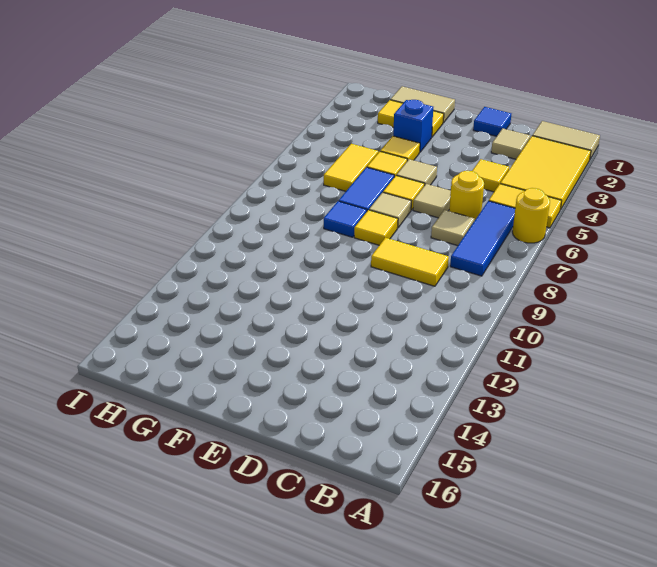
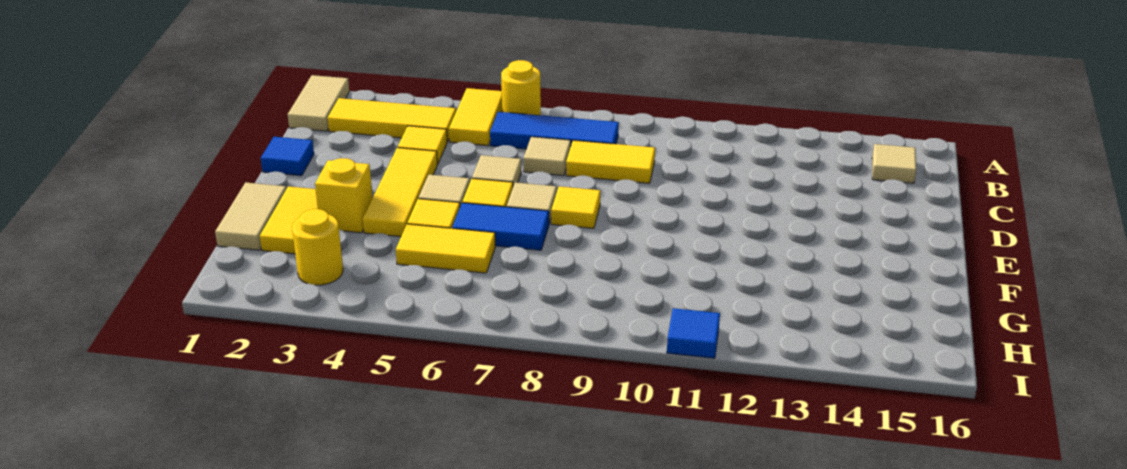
yellow 2x3 tile [500,136,591,210] -> yellow 1x3 tile [328,98,456,142]
tan 1x1 tile [491,129,530,159] -> tan 1x1 tile moved to [872,144,916,183]
yellow 1x1 round brick [449,171,484,221] -> yellow 1x1 round brick moved to [292,209,343,285]
yellow 1x2 tile [371,238,449,286] -> yellow 1x2 tile turned to [566,140,655,183]
blue 1x1 brick [393,100,433,152] -> yellow 1x1 brick [315,158,372,233]
yellow 1x1 tile [380,136,420,161] -> yellow 1x3 tile [363,148,437,237]
blue 1x1 tile [324,201,367,237] -> blue 1x1 tile moved to [667,308,720,358]

